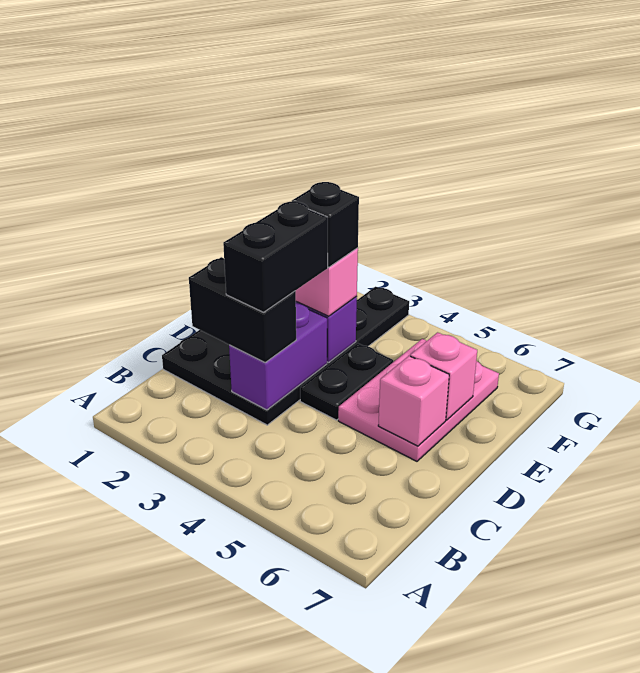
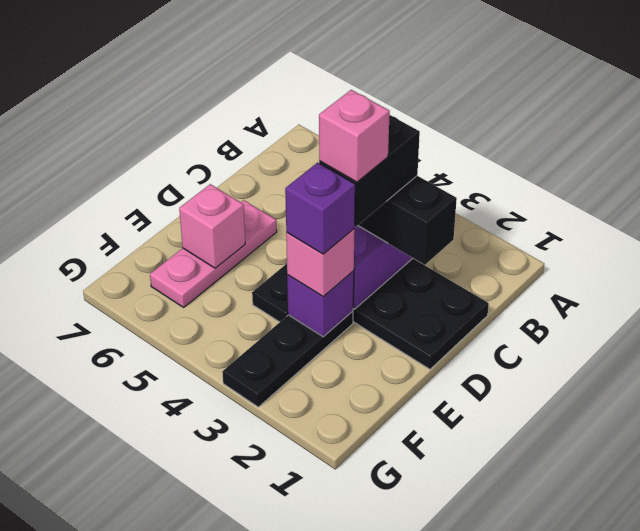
pink 2x3 plate [338,339,499,461] -> pink 1x3 plate [150,200,277,307]
pink 1x1 brick [378,356,449,446] -> pink 1x1 brick moved to [319,90,390,182]
black 1x1 brick [292,182,359,267] -> purple 1x1 brick [285,162,355,254]

